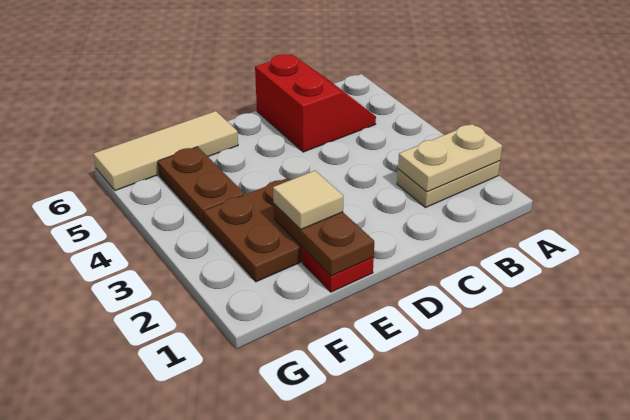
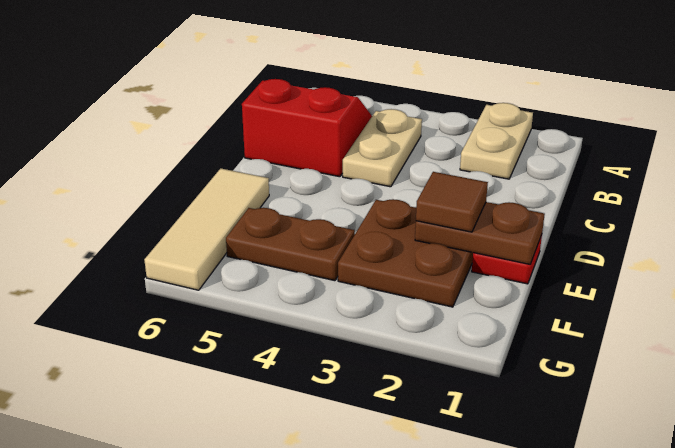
tan 1x2 plate [398,124,502,192] -> tan 1x2 plate moved to [343,109,422,187]
tan 1x1 tile [273,171,343,229] -> brown 1x1 tile [416,172,488,232]

